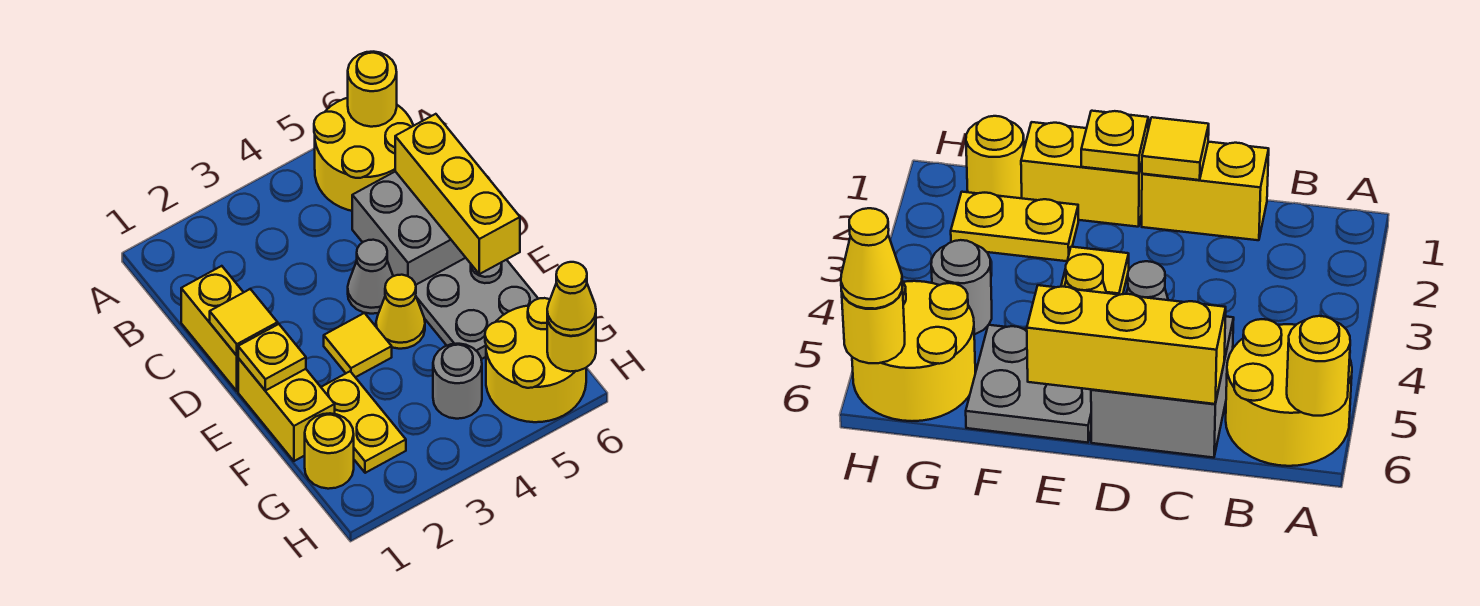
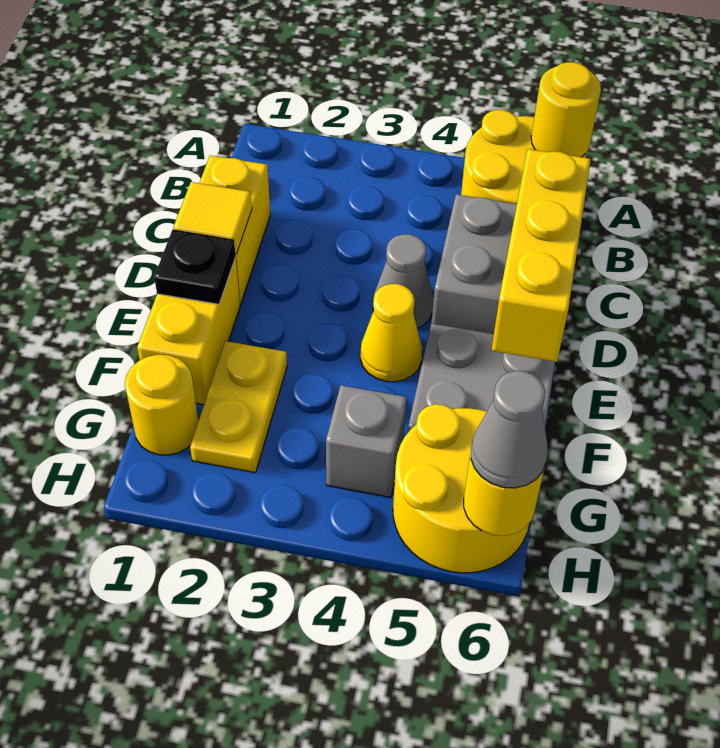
yellow 1x1 plate [238,324,306,391] -> black 1x1 plate [154,229,236,304]
yellow 1x1 tile [324,313,392,377] -> none
grey 1x1 round brick [433,344,482,419] -> grey 1x1 brick [326,385,407,497]
yellow 1x1 cone [547,262,596,336] -> grey 1x1 cone [471,371,548,488]

